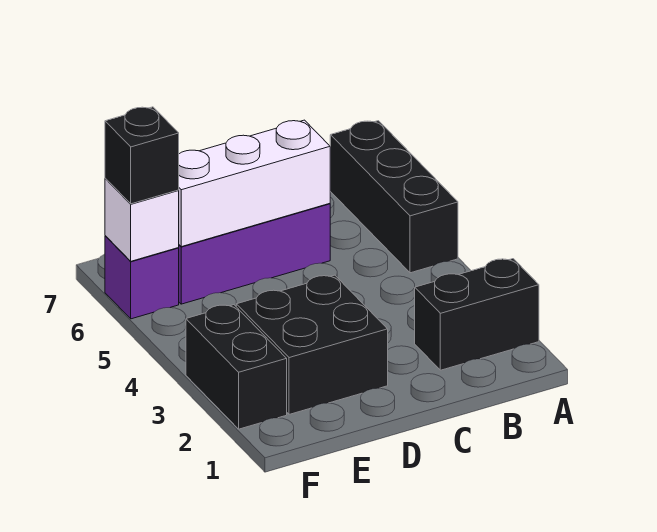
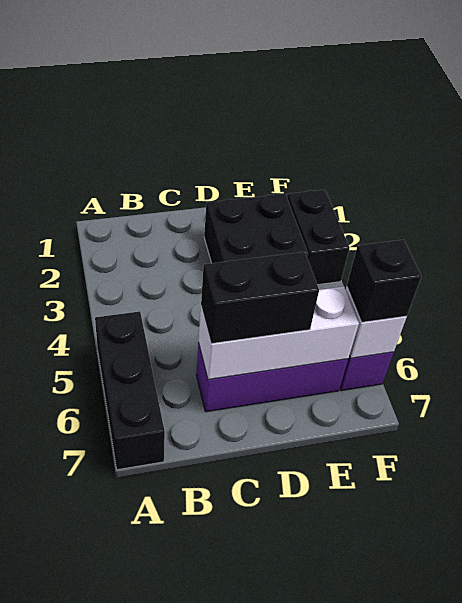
black 1x2 brick [415,259,539,370] -> black 1x2 brick moved to [201,252,319,344]

